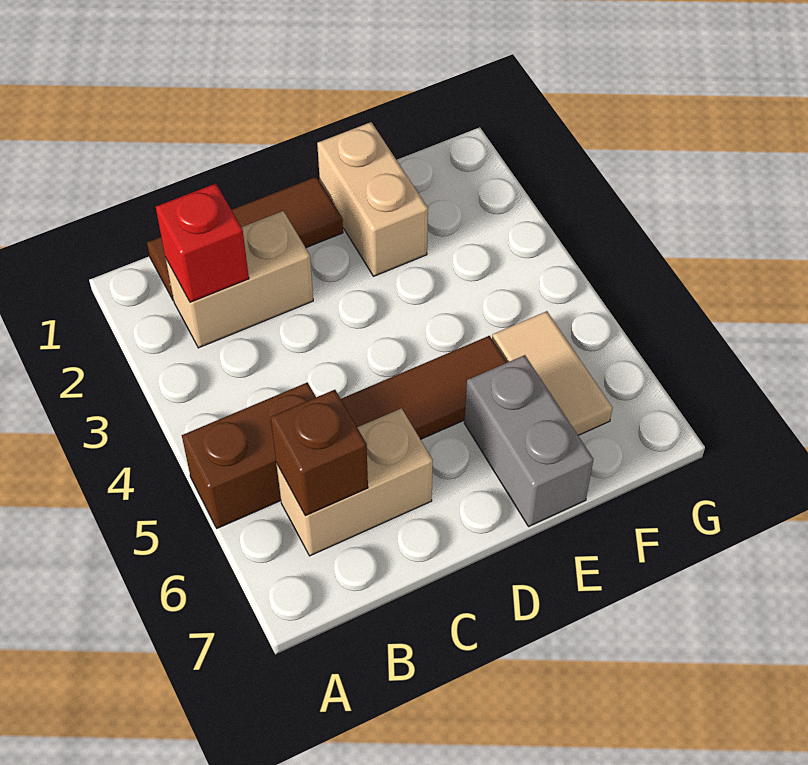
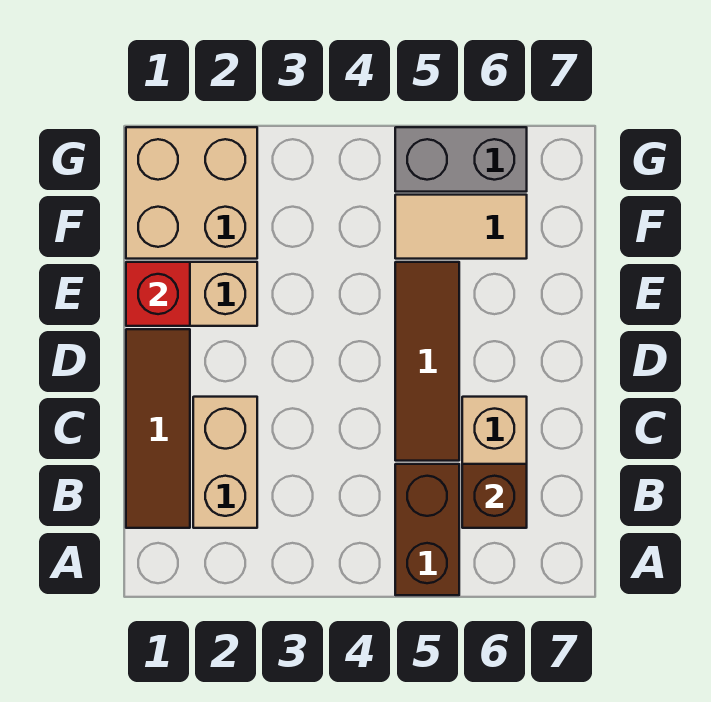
red 1x1 brick [156,184,249,302] -> red 1x1 brick moved to [126,262,190,326]
grey 1x2 brick [464,355,593,526] -> grey 1x2 brick moved to [395,127,527,192]
none -> tan 2x2 brick [126,127,257,259]

